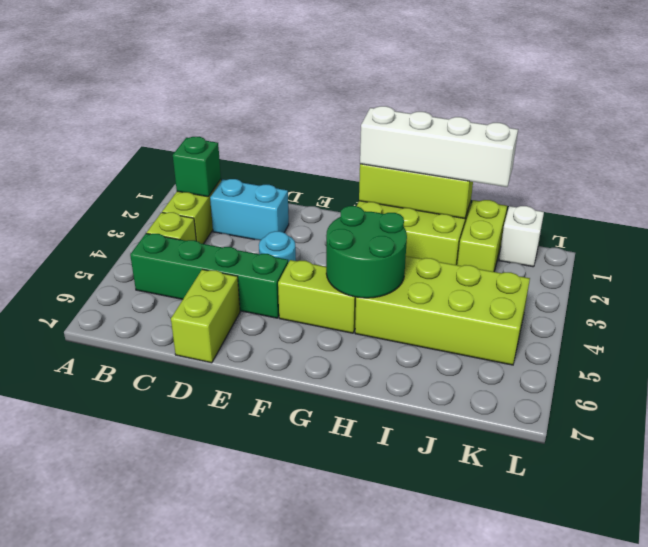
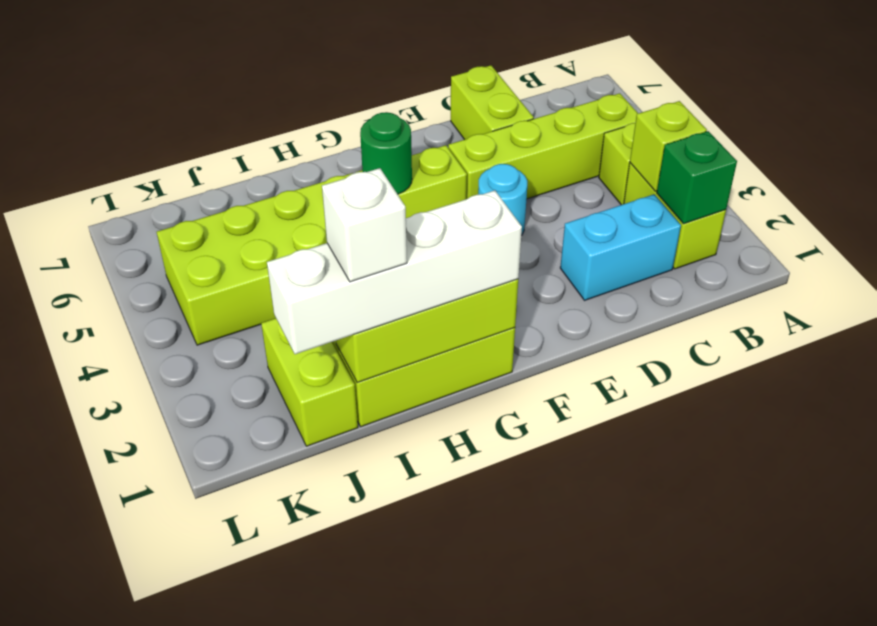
none -> lime 1x1 brick [630,101,707,191]
green 1x4 brick [130,233,288,318] -> lime 1x4 brick [448,93,638,199]
green 2x2 round brick [326,206,407,298] -> green 1x1 round brick [360,112,412,194]
white 1x1 brick [499,206,544,267] -> white 1x1 brick moved to [322,168,407,282]

